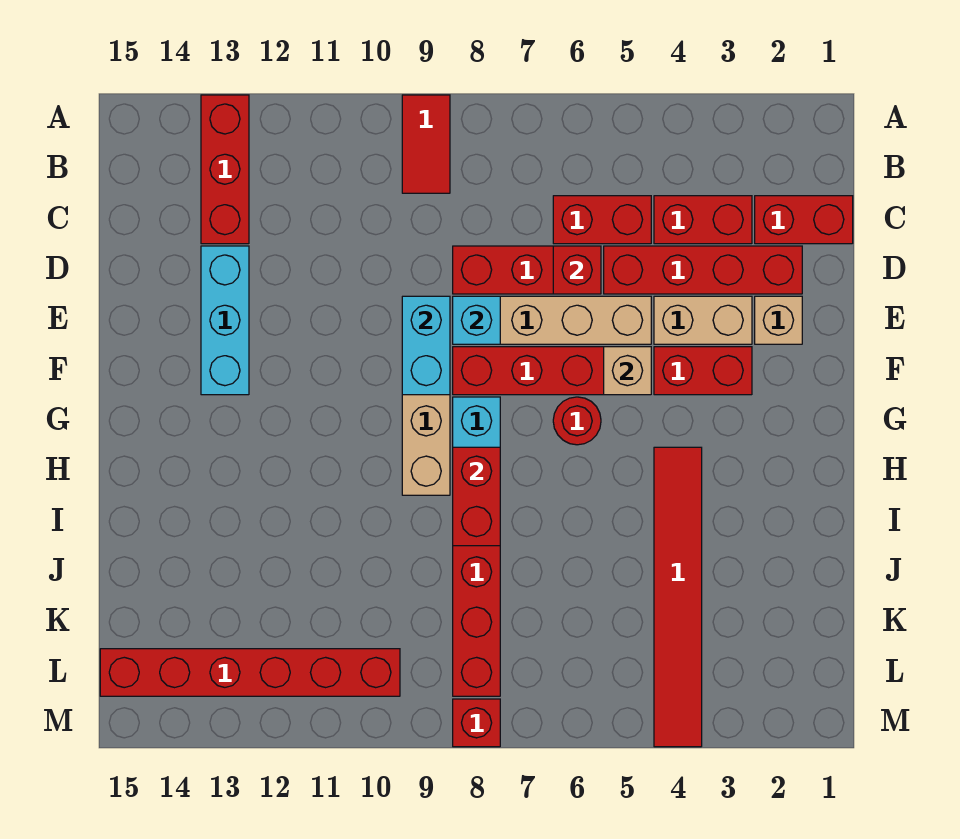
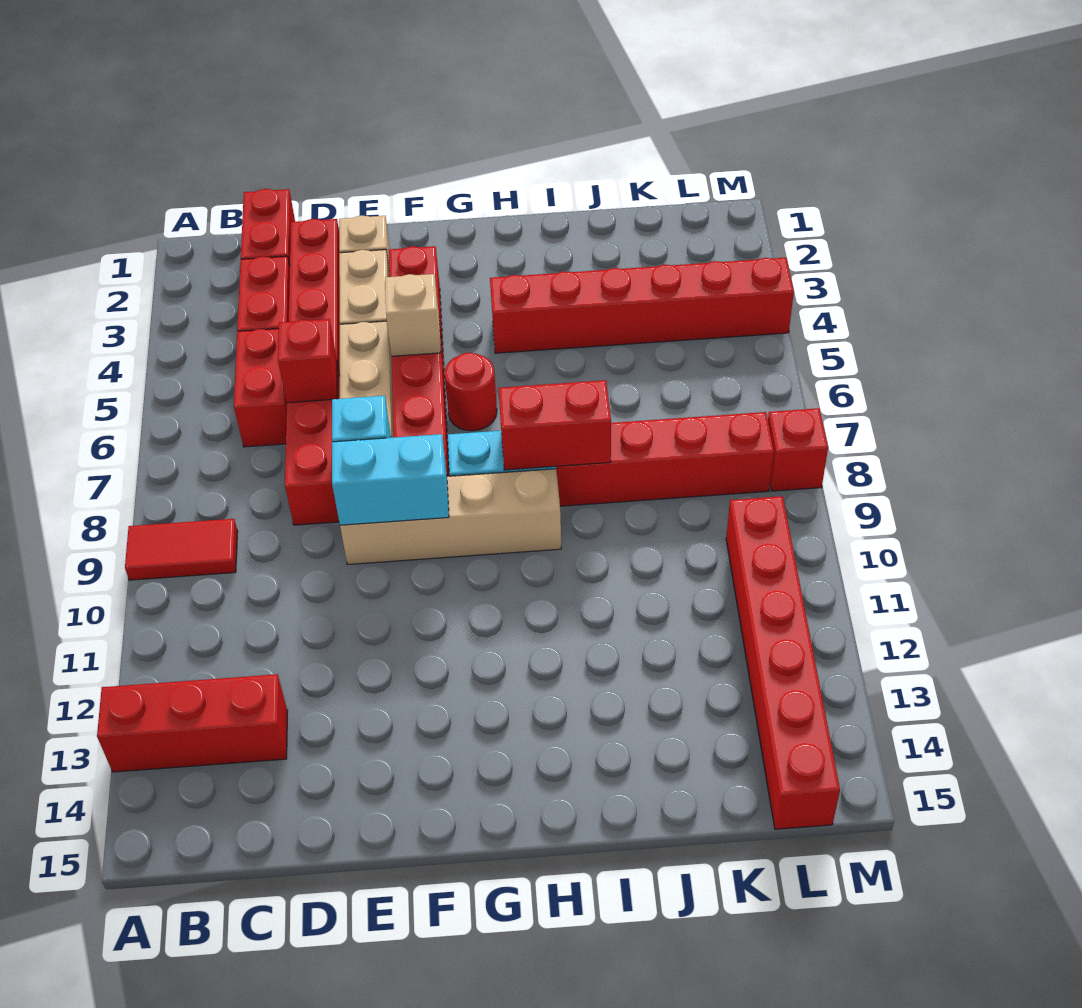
cyan 1x3 brick [201,246,249,395] -> none
red 1x6 tile [654,447,702,747] -> red 1x6 brick [490,258,794,353]

